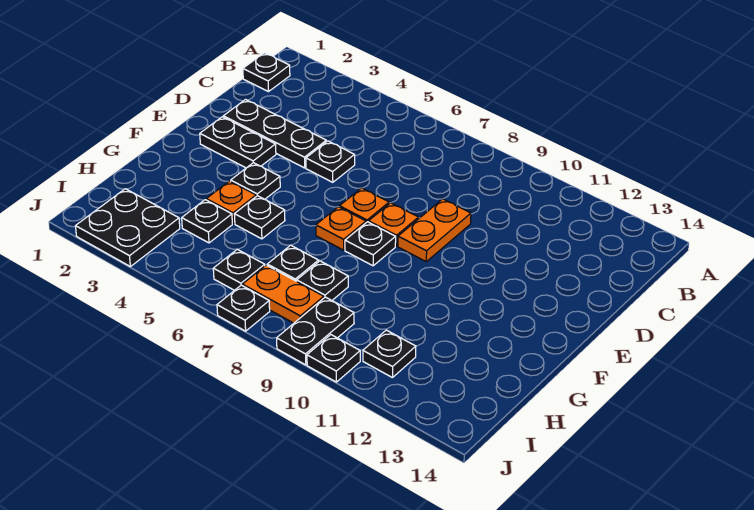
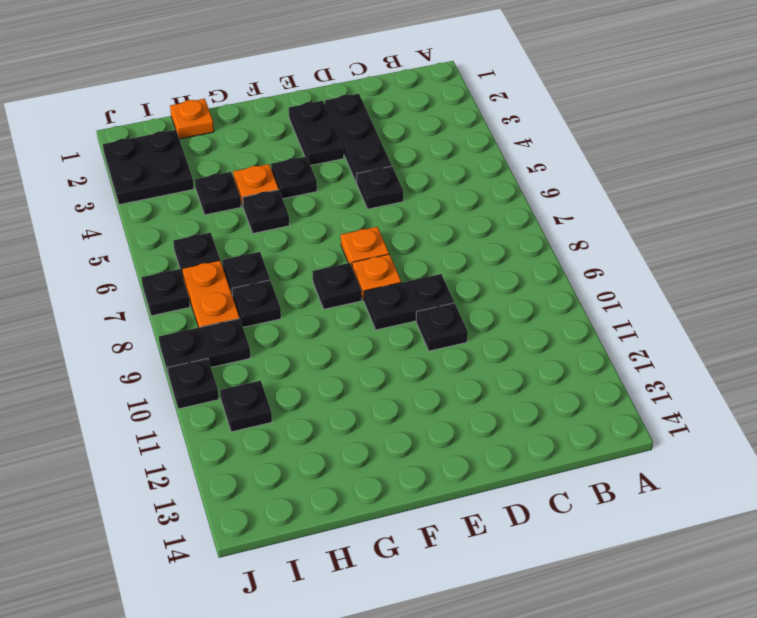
black 1x1 plate [243,53,290,92] -> black 1x1 plate moved to [416,303,468,351]
orange 1x2 plate [398,199,471,261] -> black 1x2 plate [364,274,454,330]
orange 1x1 plate [316,207,366,250] -> orange 1x1 plate moved to [170,99,214,139]

